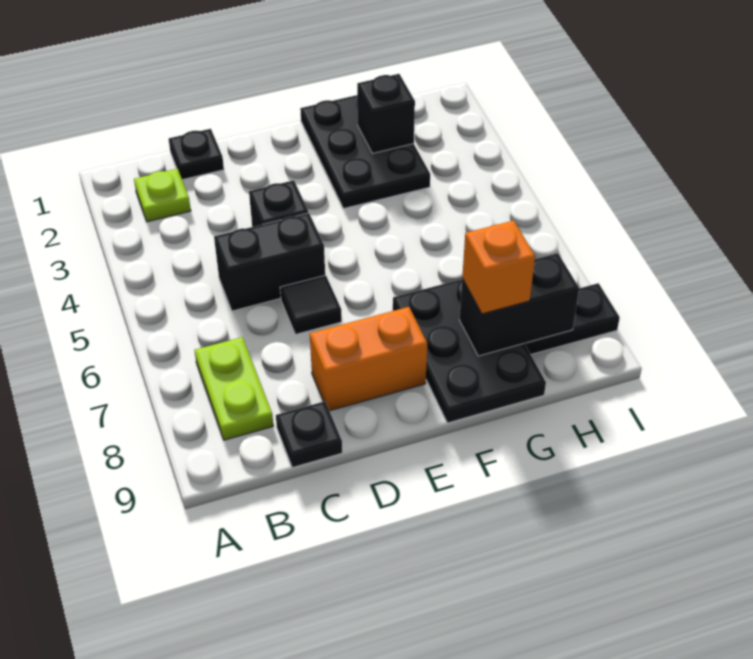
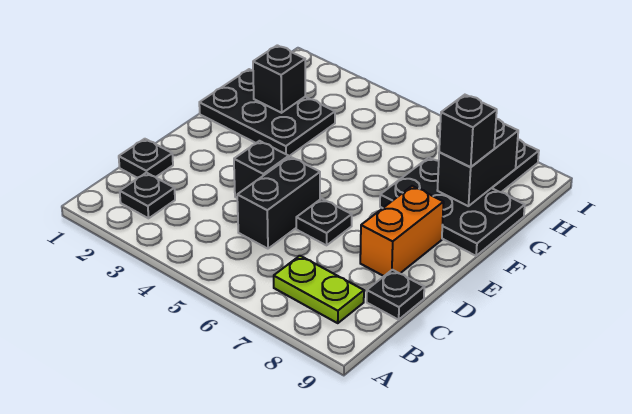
lime 1x1 plate [134,169,191,222] -> black 1x1 plate [120,173,175,218]
black 1x1 tile [280,275,342,334] -> black 1x1 plate [296,199,352,245]
orange 1x1 brick [462,221,535,314] -> black 1x1 brick [439,95,497,167]

